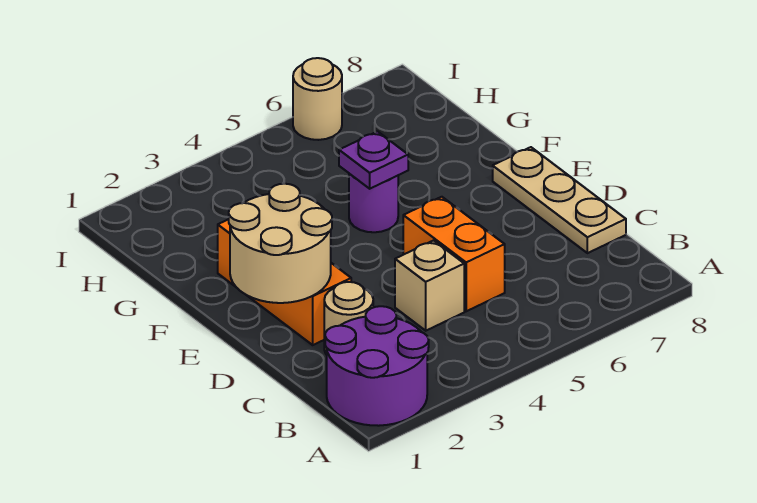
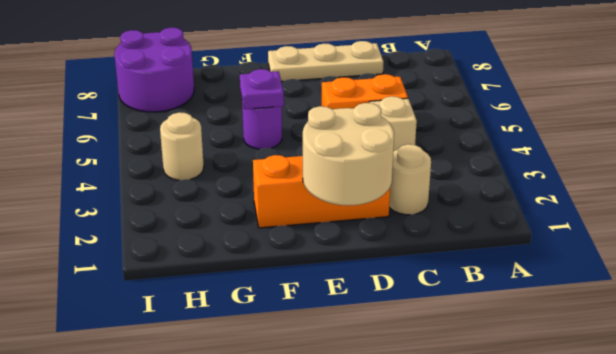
purple 2x2 round brick [325,306,429,426] -> purple 2x2 round brick moved to [114,28,194,112]
tan 1x1 round brick [293,58,342,140] -> tan 1x1 round brick moved to [160,112,204,180]

